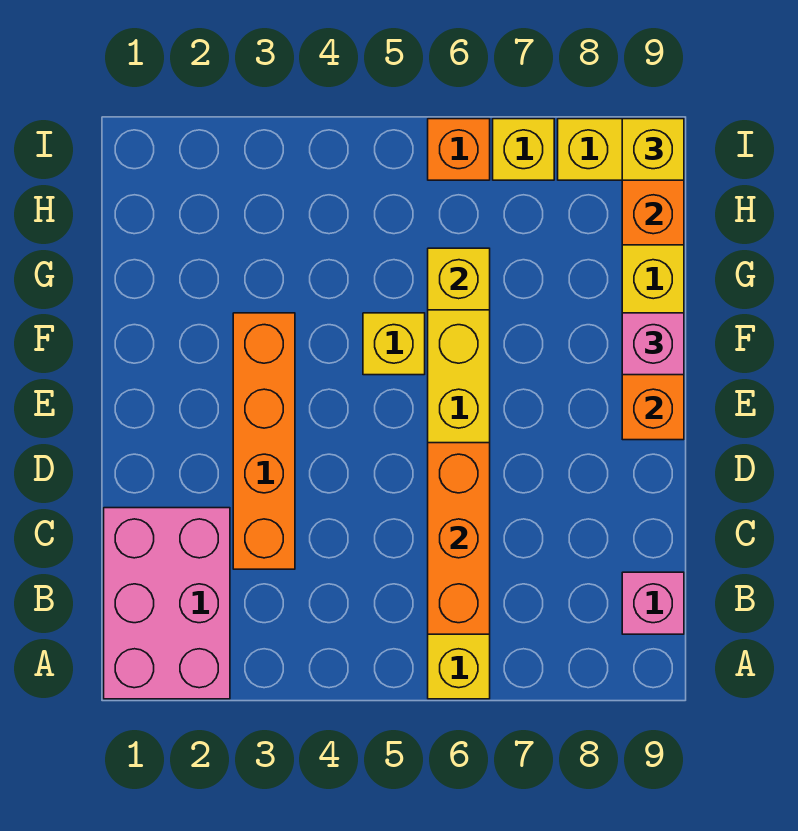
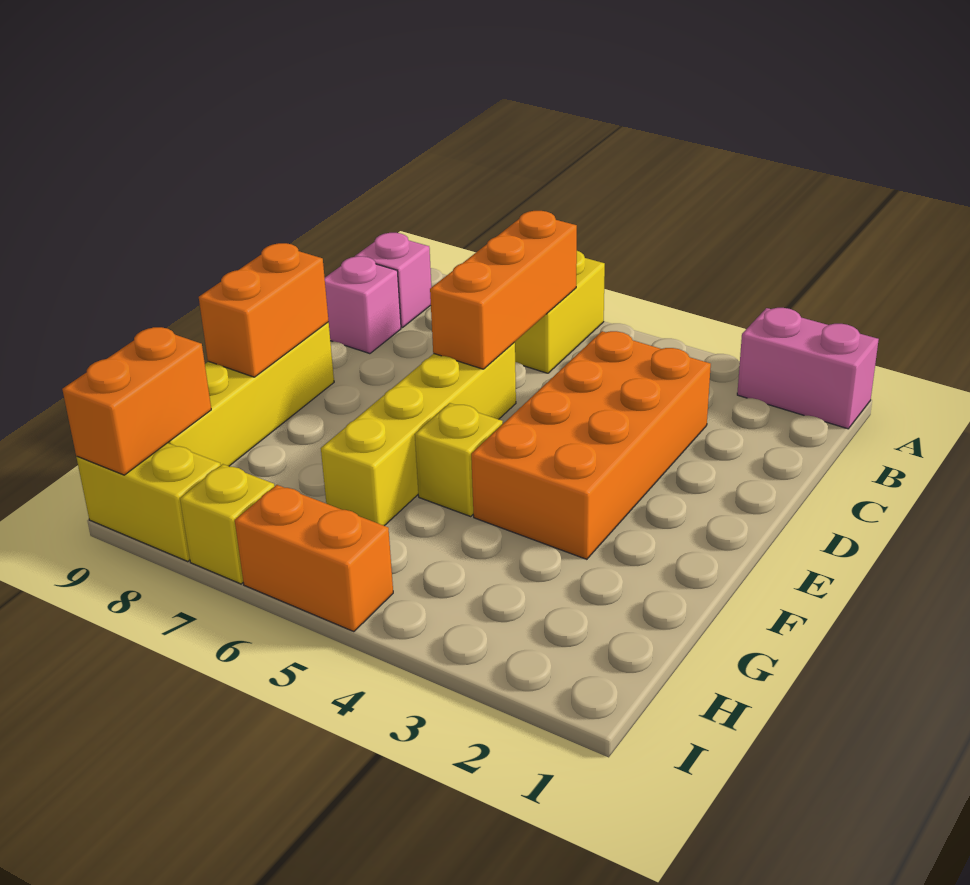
pink 2x3 brick [104,508,230,699] -> pink 1x2 brick [737,308,879,429]
orange 1x4 brick [233,313,295,569] -> orange 2x4 brick [471,331,711,559]
pink 1x1 brick [622,313,684,375] -> pink 1x1 brick moved to [325,256,401,354]
yellow 1x1 brick [428,248,490,310] -> none
orange 1x1 brick [428,119,490,180] -> orange 1x2 brick [235,485,393,632]
yellow 1x1 brick [622,119,684,180] -> none

